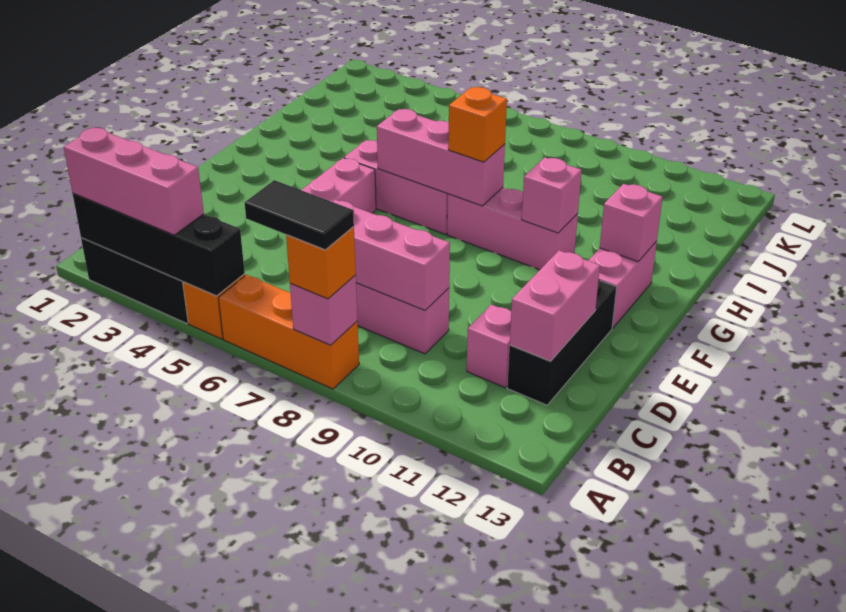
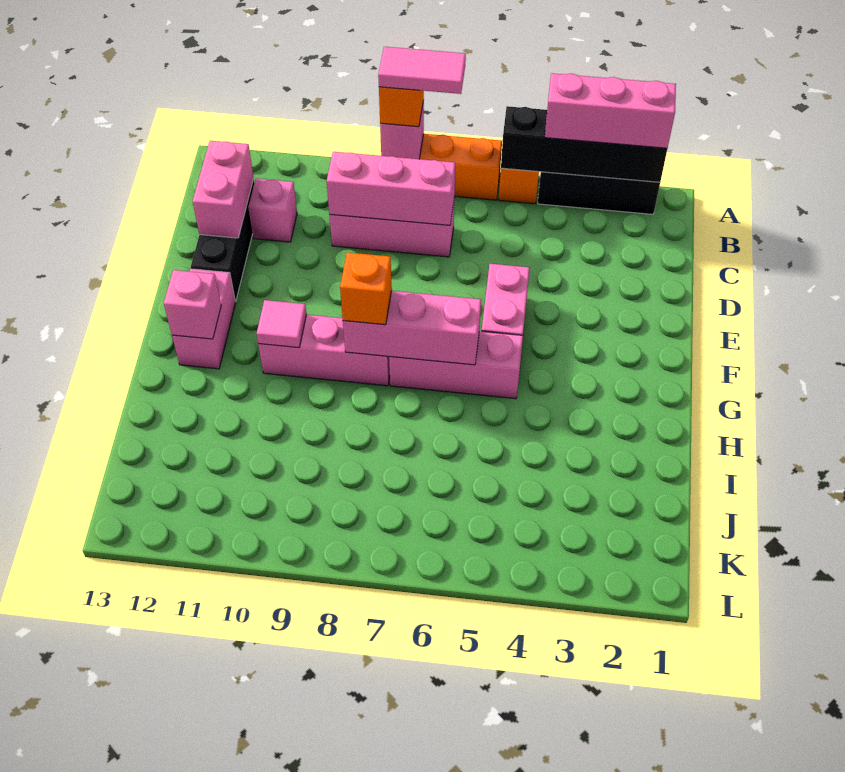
black 1x2 tile [245,180,354,250] -> pink 1x2 tile [378,47,466,94]
pink 1x1 brick [522,157,582,233] -> pink 1x1 tile [257,300,307,348]

